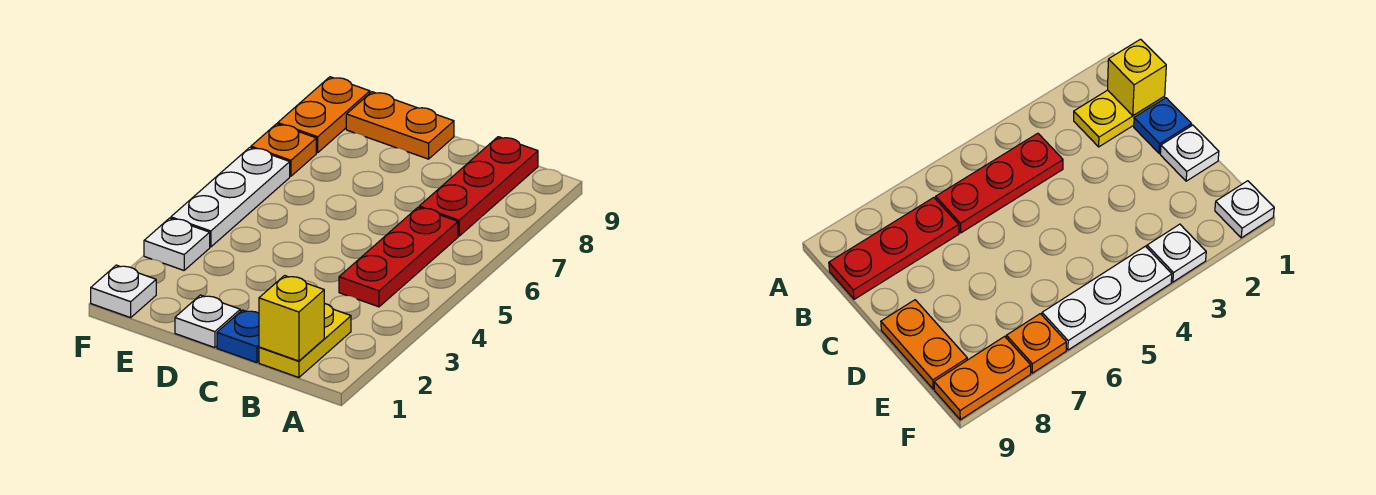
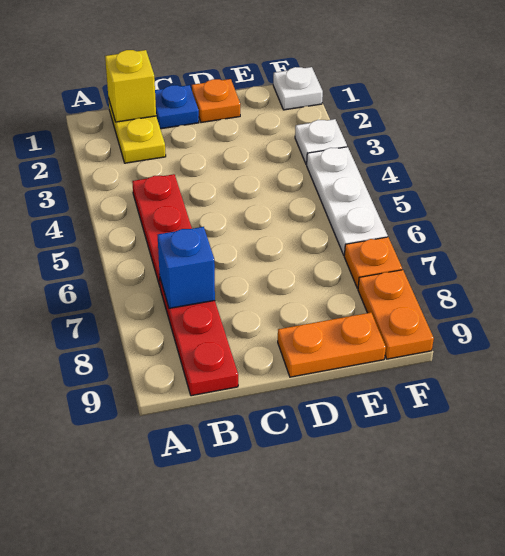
none -> blue 1x1 brick [158,227,215,308]
white 1x1 plate [175,295,240,348] -> orange 1x1 plate [192,79,240,123]

